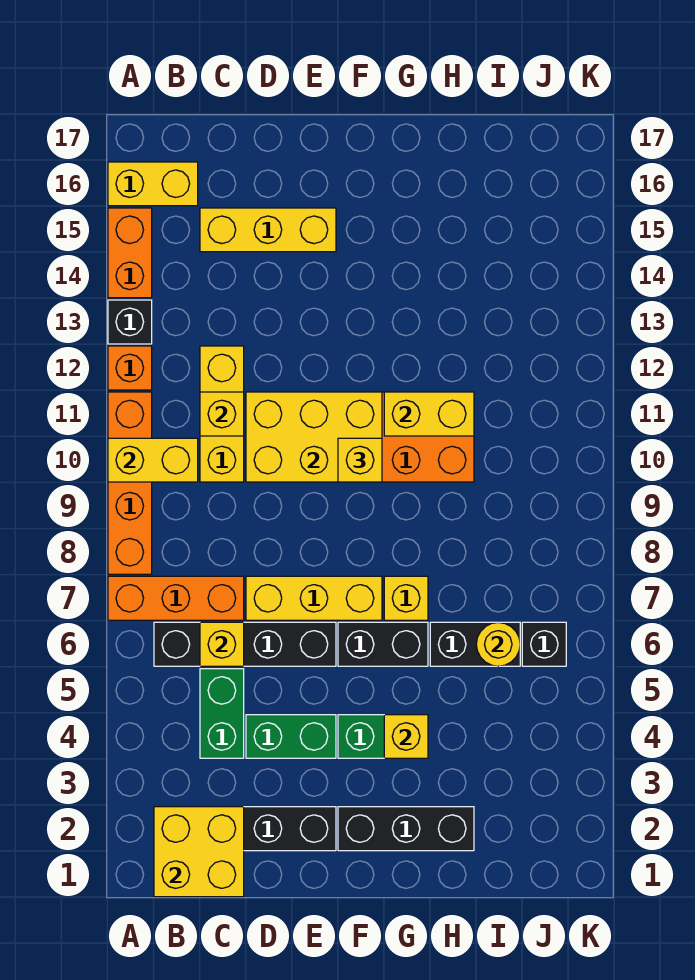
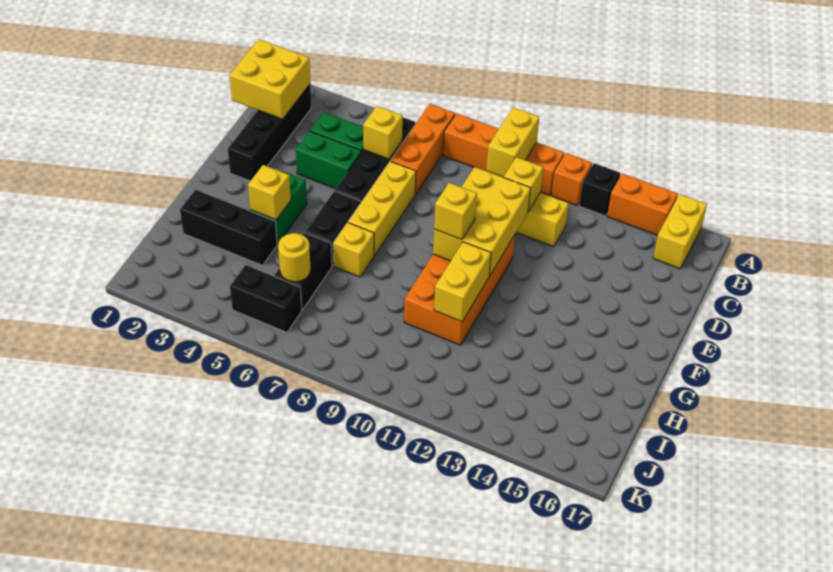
yellow 1x3 brick [200,208,336,252] -> none
green 1x2 brick [246,715,336,758] -> green 1x2 brick turned to [296,131,362,189]
black 1x3 brick [338,807,474,851] -> black 1x3 brick turned to [180,190,277,265]
black 1x1 brick [522,622,566,666] -> black 1x2 brick [230,265,302,332]

